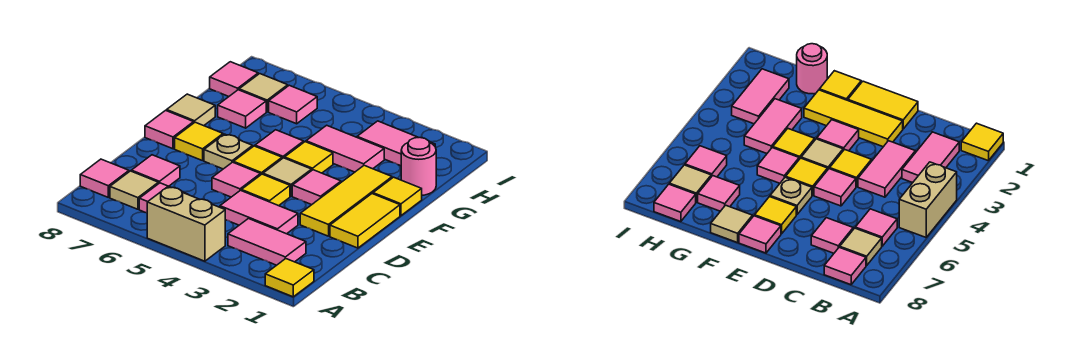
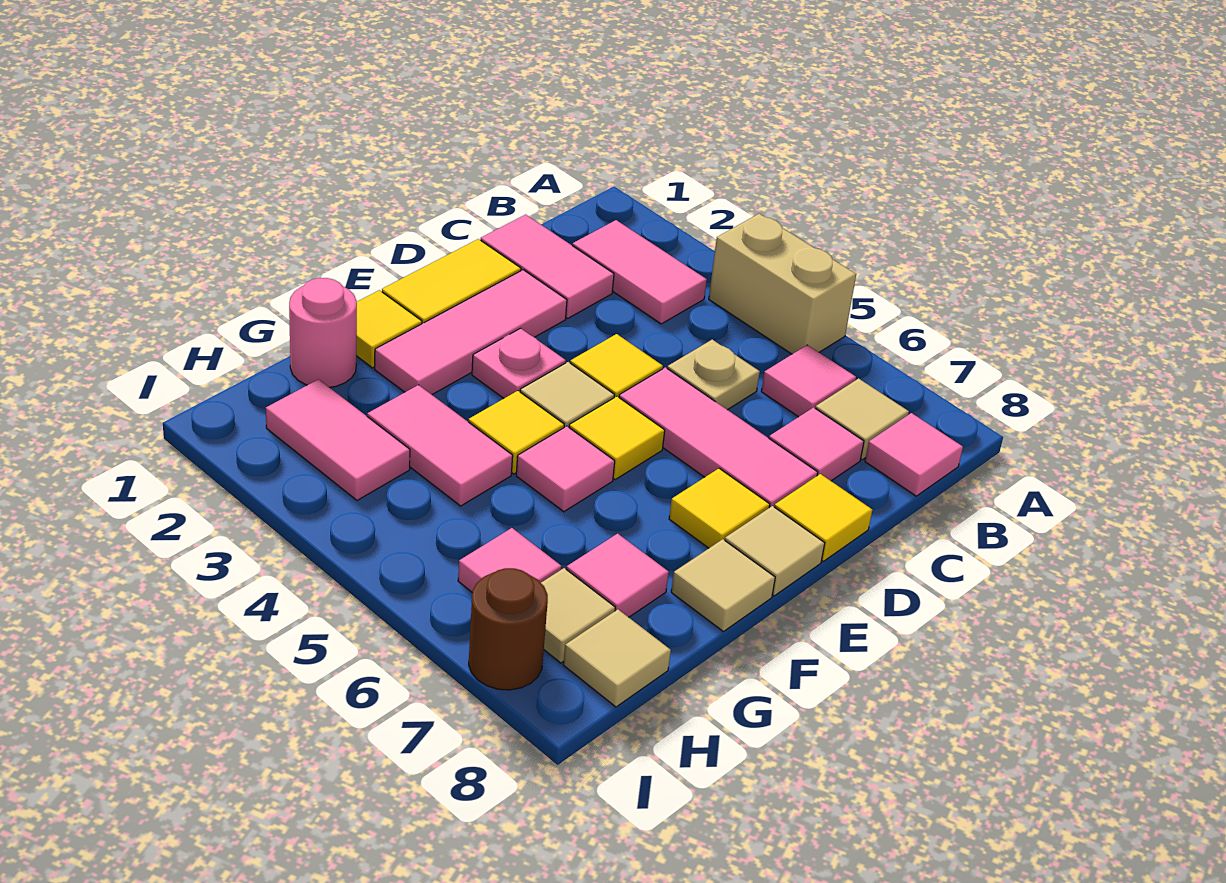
yellow 1x1 tile [265,259,314,297] -> yellow 1x1 tile moved to [774,474,872,561]
pink 1x2 tile [220,190,298,234] -> pink 1x2 tile moved to [481,215,614,318]
yellow 1x3 tile [300,165,392,236] -> pink 1x3 tile [375,270,567,395]
pink 1x1 tile [212,162,261,197] -> pink 1x3 tile [619,367,818,508]
pink 1x1 tile [292,170,341,205] -> pink 1x1 plate [472,328,566,398]
tan 1x1 plate [204,134,253,169] -> tan 1x1 plate moved to [667,340,760,410]
pink 1x1 tile [145,110,194,149] -> tan 1x1 tile [725,506,825,596]
pink 1x1 tile [210,62,258,96] -> tan 1x1 tile [563,610,671,707]
none -> brown 1x1 round brick [469,568,548,690]

